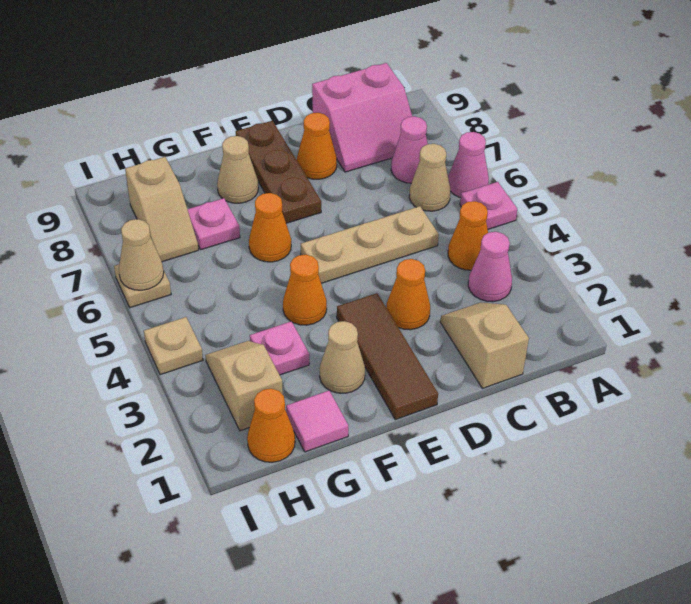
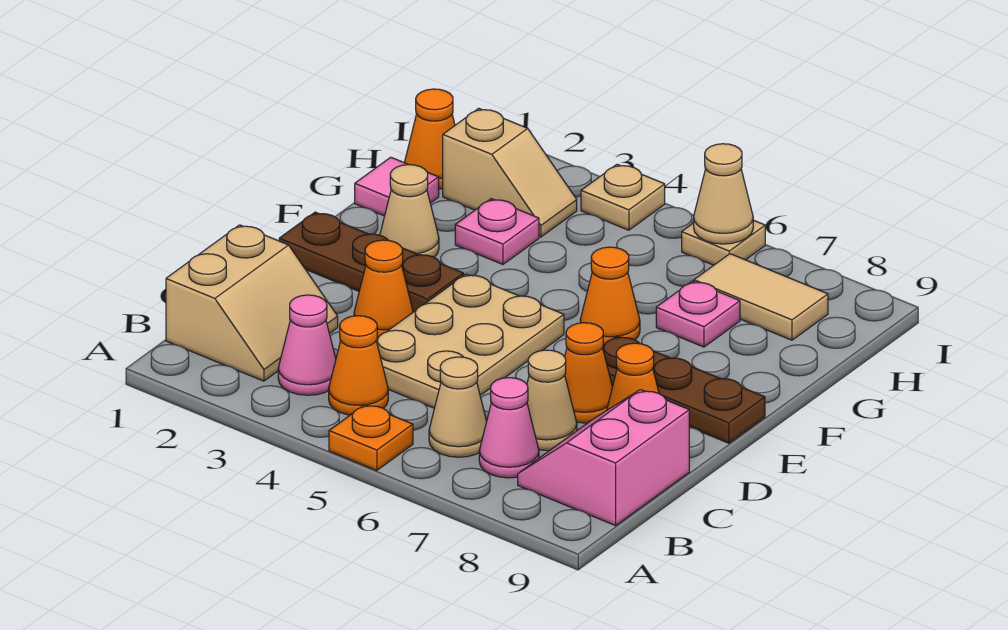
pink 1x1 plate [460,182,517,229] -> orange 1x1 plate [329,405,413,470]
pink 1x1 cone [448,132,489,198] -> none
tan 1x2 slope [440,302,529,388] -> tan 2x2 slope [166,225,338,381]
tan 1x3 plate [301,206,439,283] -> tan 2x3 plate [376,274,564,408]
brown 1x3 tile [337,293,438,420] -> brown 1x3 plate [279,212,463,312]
orange 1x1 cone [283,255,327,325] -> orange 1x1 cone moved to [565,323,612,423]
tan 1x1 cone [217,136,258,203] -> tan 1x1 cone moved to [527,350,577,450]
tan 1x2 slope [125,157,198,262] -> tan 1x2 tile [694,254,828,340]

